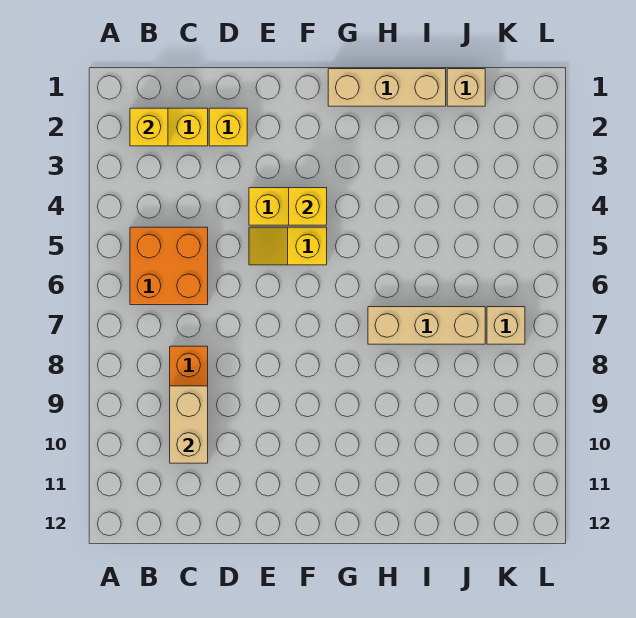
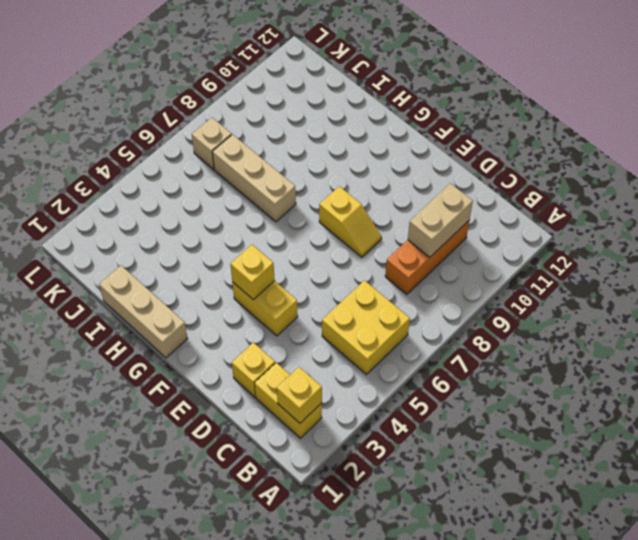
orange 2x2 brick [130,227,208,305] -> yellow 2x2 brick [322,281,410,374]
yellow 1x2 slope [249,227,327,265] -> yellow 1x2 slope moved to [319,186,382,257]
tan 1x1 brick [447,69,485,106] -> none

